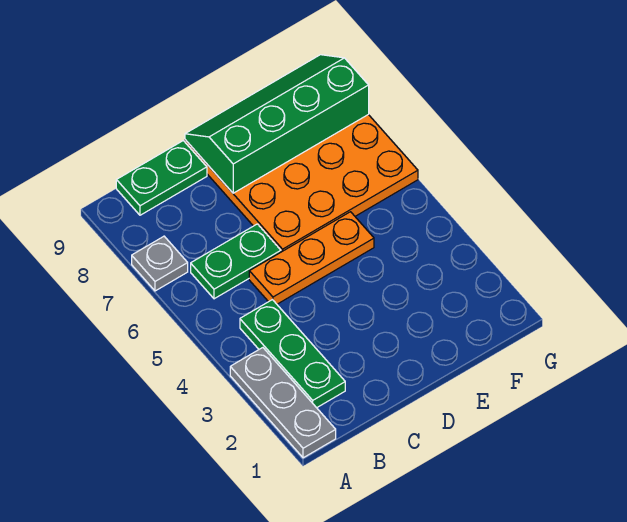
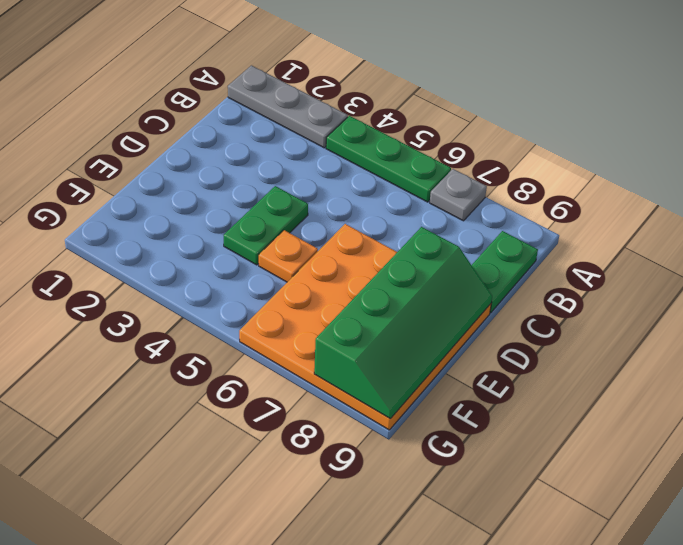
green 1x3 plate [240,300,345,408] -> green 1x3 plate moved to [326,116,451,202]
green 1x2 plate [191,224,281,299] -> green 1x2 plate moved to [224,186,308,265]
orange 1x3 plate [249,212,374,304] -> orange 1x1 plate [259,230,318,282]

